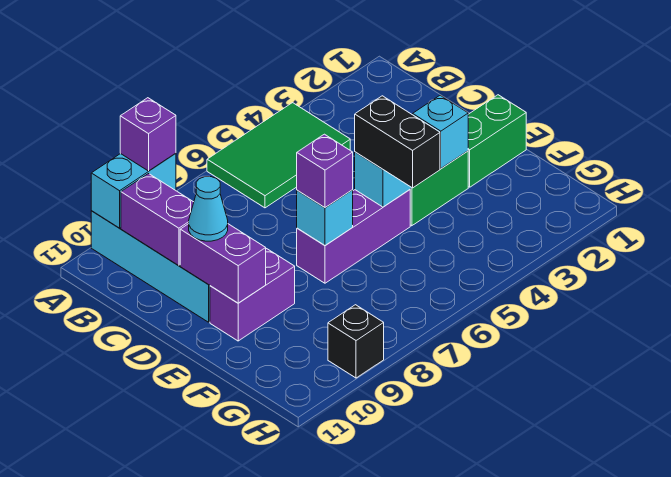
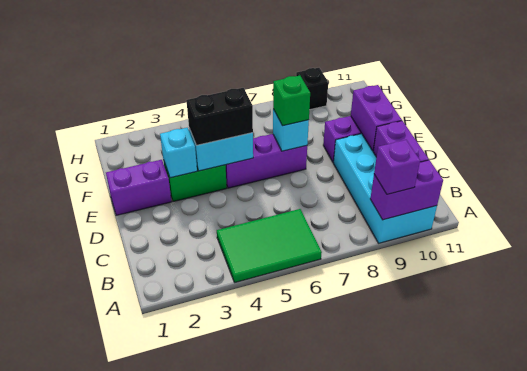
cyan 1x2 brick [91,153,176,228] -> purple 1x2 brick [370,160,443,220]
cyan 1x1 cone [189,177,228,241] -> none
green 1x2 brick [468,95,526,187] -> purple 1x2 brick [106,160,172,215]
black 1x2 brick [355,96,440,188] -> black 1x2 brick turned to [186,88,253,145]
purple 1x1 brick [297,134,353,208] -> green 1x1 brick [273,75,310,126]

